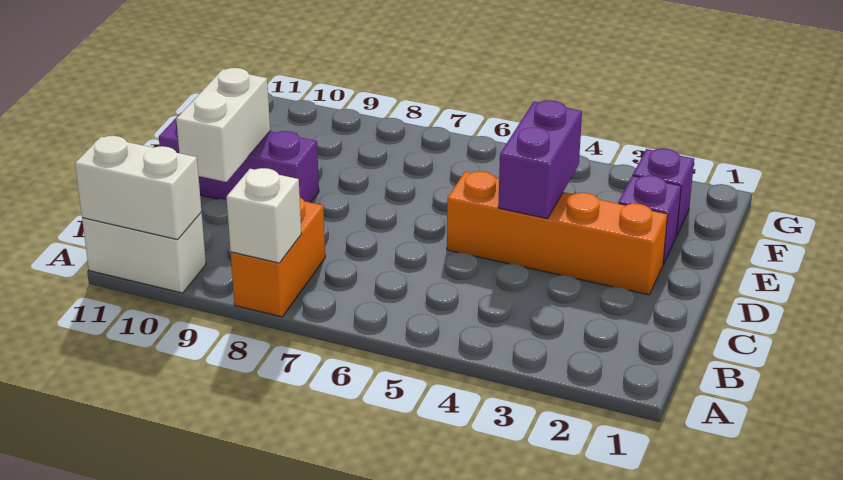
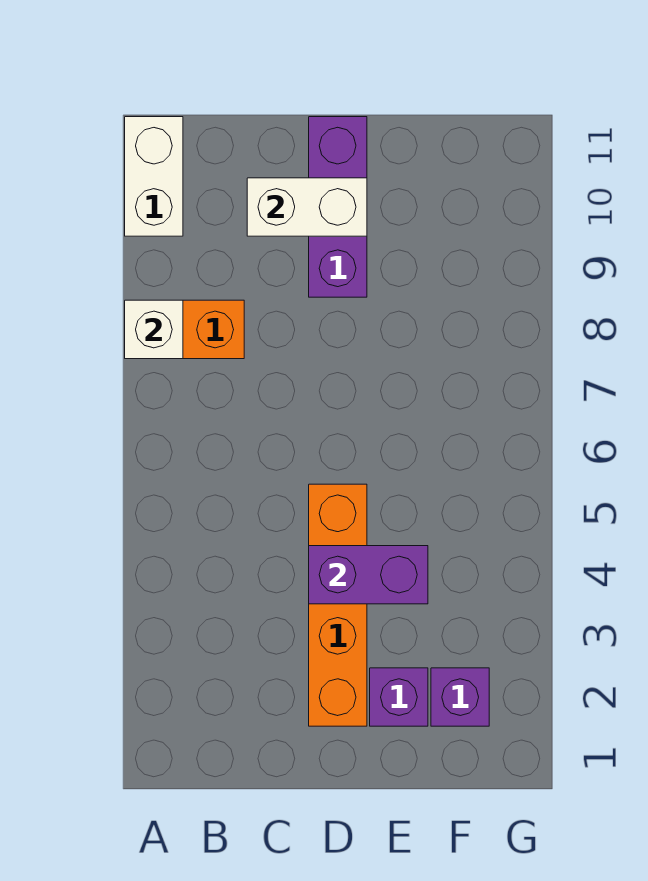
white 1x2 brick [75,136,201,240] -> none

